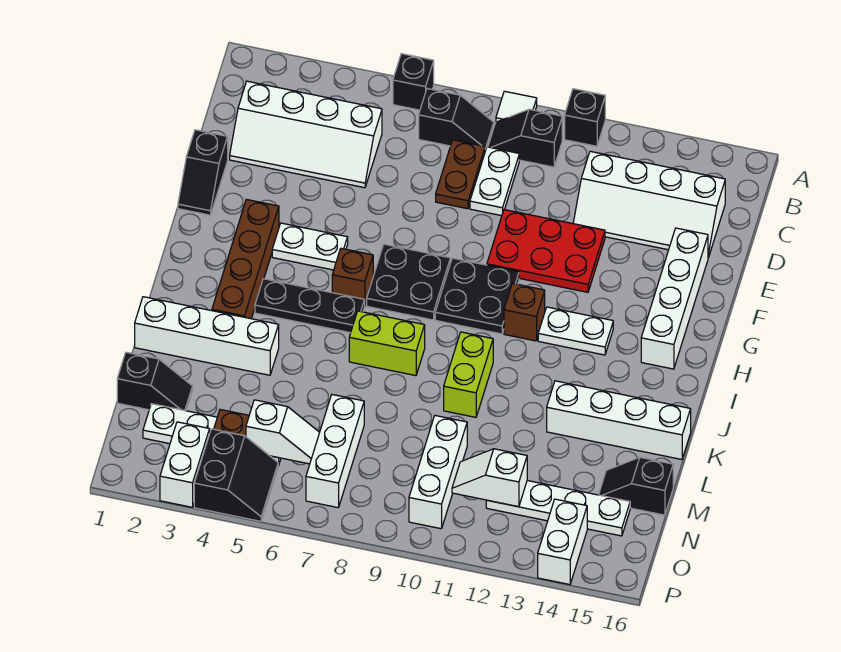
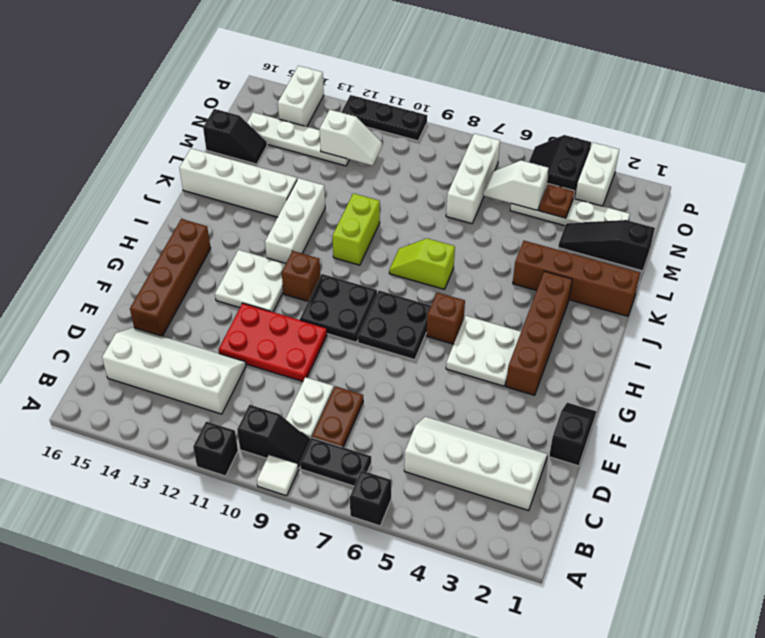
black 1x2 slope [419,89,494,151] -> black 1x2 plate [300,438,371,486]
white 1x4 brick [641,228,708,369] -> brown 1x4 brick [130,219,211,336]
white 1x2 plate [272,223,348,270] -> white 2x2 plate [446,316,521,386]
white 1x2 plate [538,307,613,355] -> white 2x2 plate [215,250,286,312]
black 1x3 plate [255,279,365,333] -> black 1x3 plate moved to [341,95,427,141]
lime 1x2 brick [349,311,425,376] -> lime 1x2 slope [389,238,455,289]
white 1x4 brick [135,297,279,375] -> brown 1x4 brick [513,241,640,316]
black 1x2 slope [117,352,193,411] -> black 1x3 slope [558,220,655,271]
white 1x3 brick [409,416,467,529] -> white 1x3 brick moved to [265,178,325,263]

